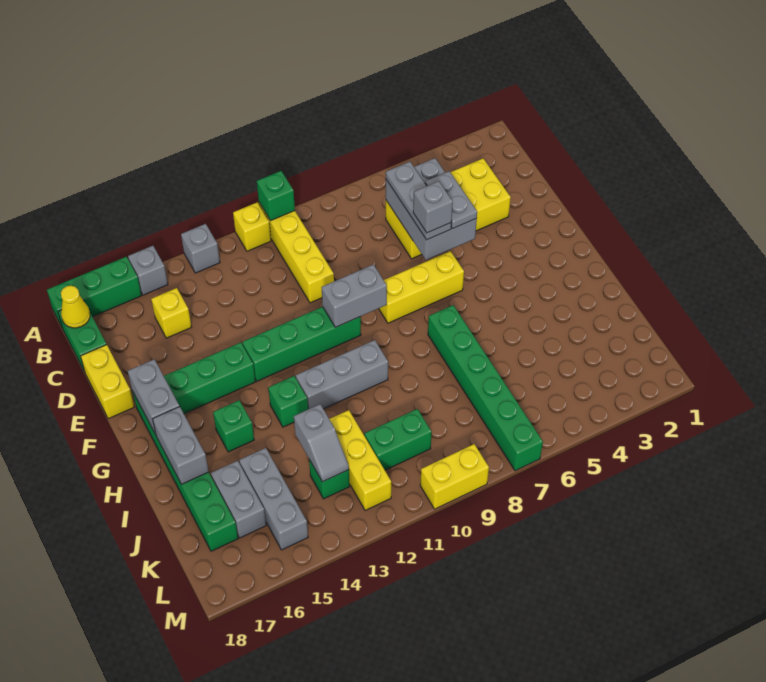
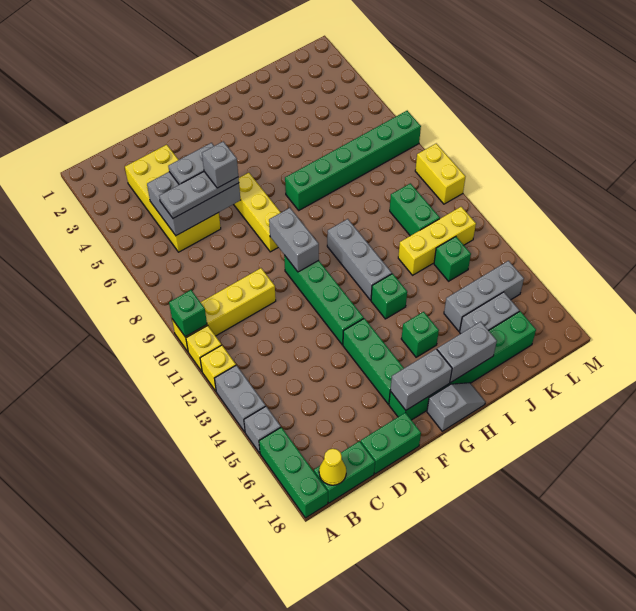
grey 1x1 brick [181,224,220,273] -> grey 1x2 brick [215,365,266,432]
yellow 1x1 brick [151,288,192,338] -> yellow 1x1 brick moved to [200,345,236,391]
yellow 1x2 brick [81,345,134,419] -> green 1x2 brick [361,412,421,474]
grey 1x2 slope [294,404,349,482] -> grey 1x2 slope moved to [427,383,485,431]

